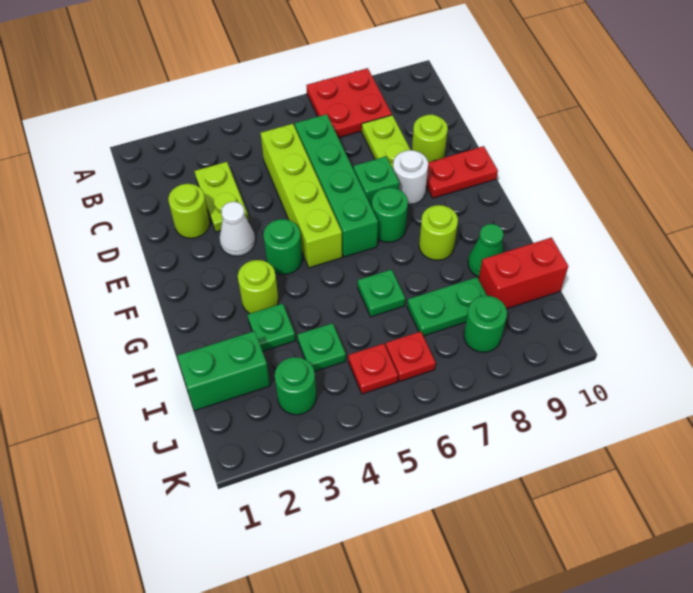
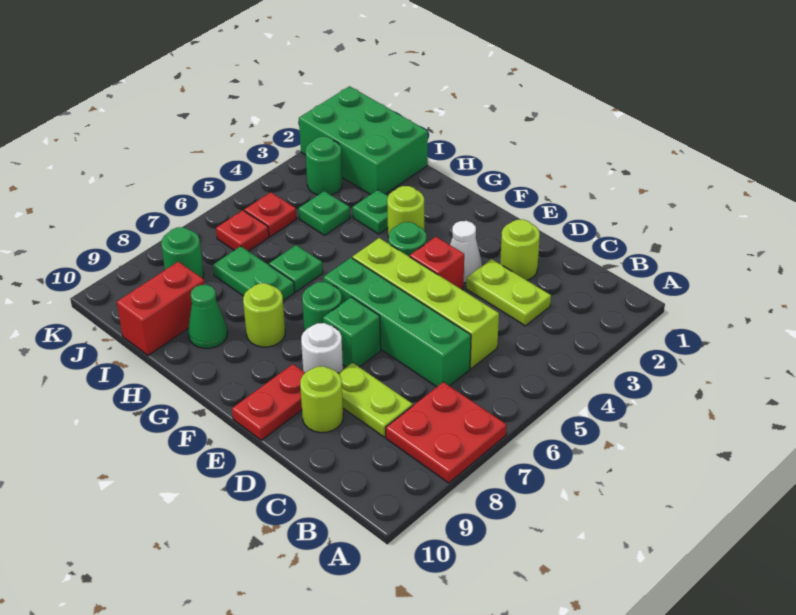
none -> red 1x1 brick [410,237,464,290]
green 1x2 brick [177,331,270,411] -> green 2x3 brick [299,86,428,195]
green 1x2 plate [407,277,487,336] -> green 1x2 plate turned to [213,246,295,301]

